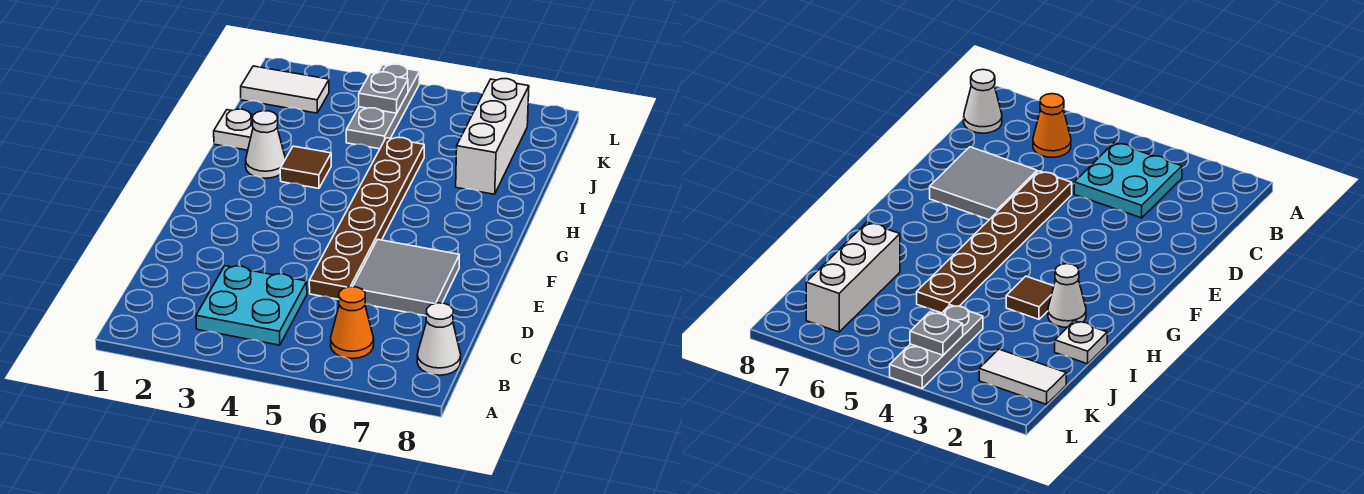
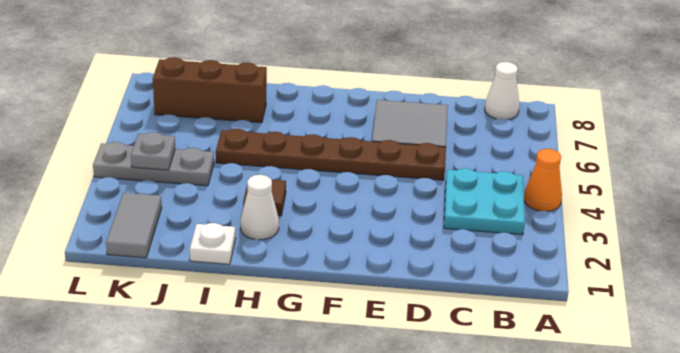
orange 1x1 cone [331,287,374,359] -> orange 1x1 cone moved to [524,149,562,211]
white 1x3 brick [456,79,529,194] -> brown 1x3 brick [153,57,267,123]
white 1x2 tile [241,66,329,113] -> grey 1x2 tile [106,193,162,258]

